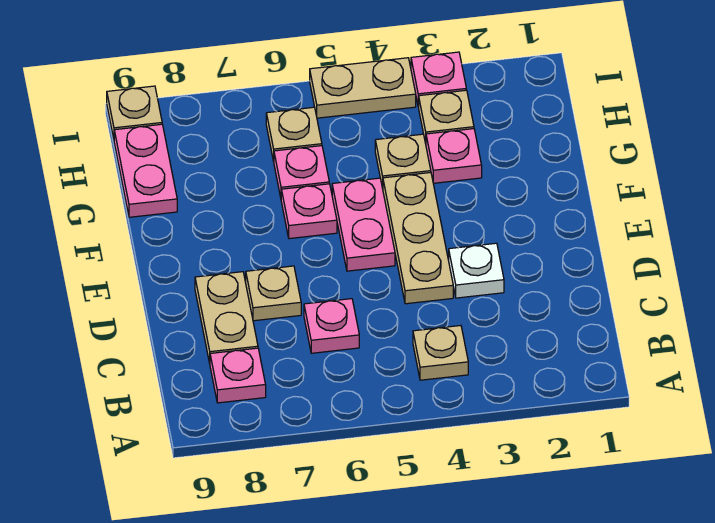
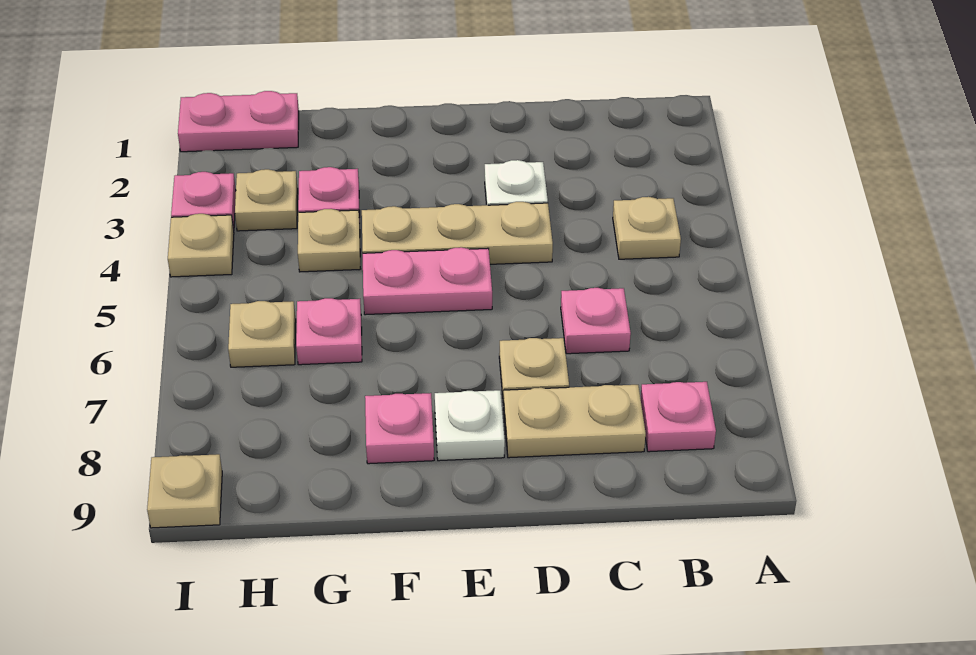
none -> white 1x1 plate [435,390,505,461]
pink 1x1 plate [281,184,337,239] -> pink 1x1 plate moved to [365,393,434,464]
pink 1x2 plate [114,124,177,217] -> pink 1x2 plate moved to [178,91,299,152]
tan 1x2 plate [310,58,416,118] -> tan 1x1 plate [168,214,234,277]

